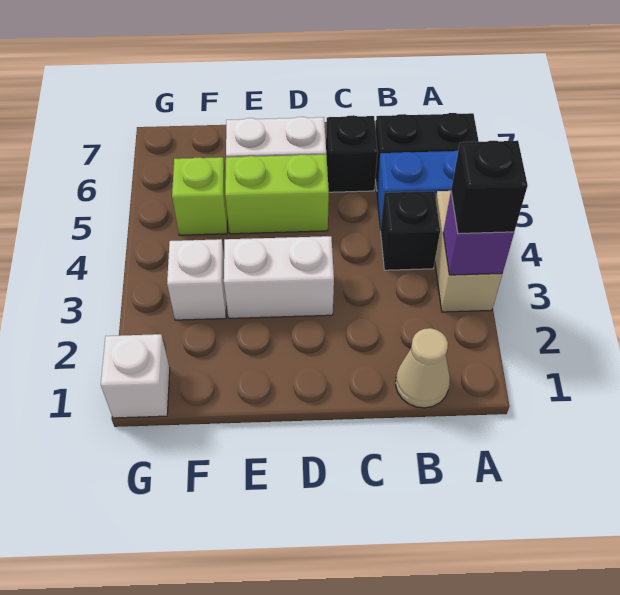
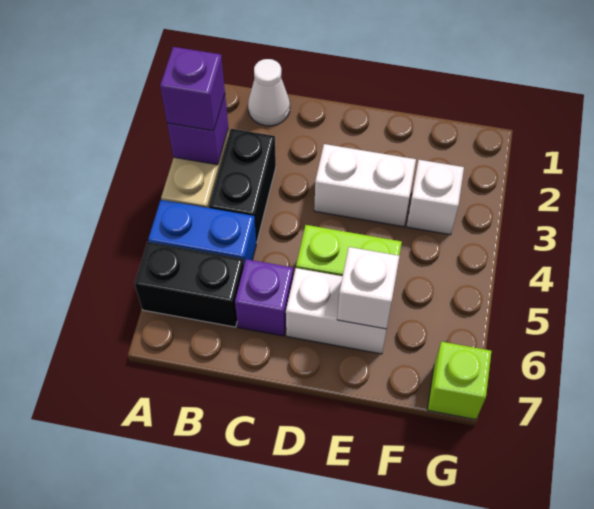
black 1x1 brick [451,141,528,234] -> purple 1x1 brick [160,47,225,131]
tan 1x1 cone [396,328,450,408] -> white 1x1 cone [248,59,290,126]
black 1x1 brick [381,191,440,270] -> black 1x2 brick [209,129,276,242]
black 1x1 brick [326,115,378,192] -> purple 1x1 brick [235,259,293,336]
lime 1x1 brick [172,157,227,235] -> lime 1x1 brick moved to [427,342,491,420]
white 1x1 brick [101,334,170,418] -> white 1x1 brick moved to [337,247,399,329]

